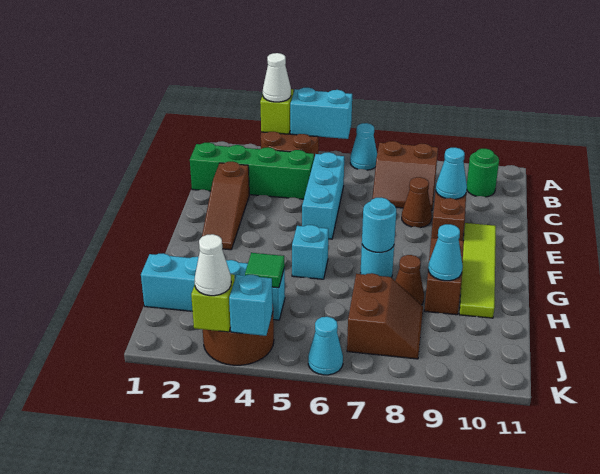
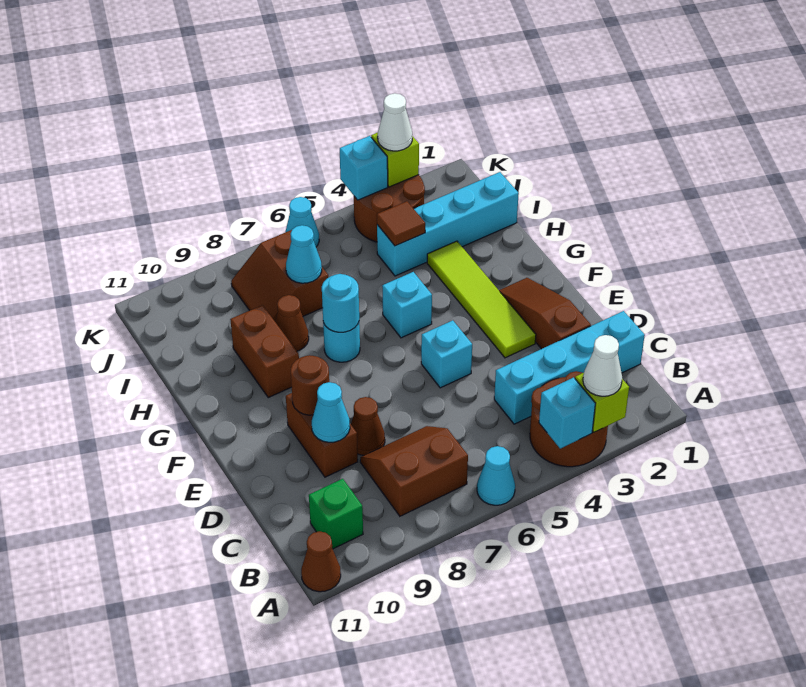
cyan 1x2 brick [290,88,352,139] -> cyan 1x1 brick [539,377,595,449]
none -> brown 1x1 cone [301,531,341,592]
green 1x1 round brick [467,149,499,197] -> green 1x1 brick [309,479,363,549]
green 1x4 brick [190,143,314,199] -> cyan 1x4 brick [494,311,645,424]
cyan 1x3 brick [302,152,344,239] -> cyan 1x1 brick [421,320,472,388]
none -> brown 1x1 round brick [291,355,329,415]
lime 1x4 tile [459,223,496,318] -> lime 1x4 tile moved to [427,241,536,358]
cyan 1x1 cone [428,224,463,281] -> cyan 1x1 cone moved to [286,225,322,283]
green 1x1 tile [245,253,285,288] -> brown 1x1 tile [377,201,425,246]

